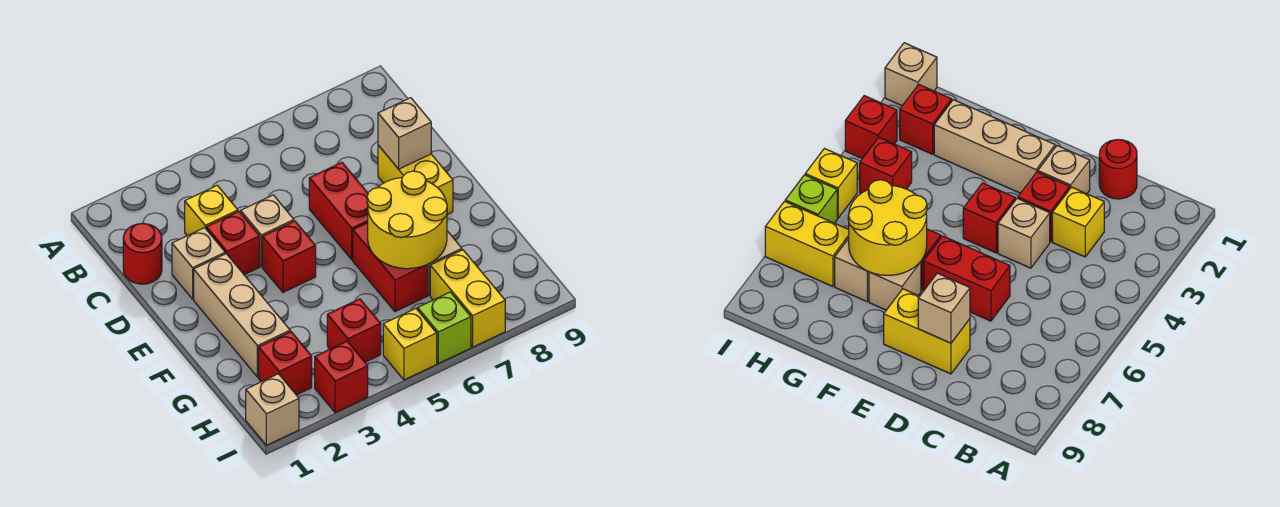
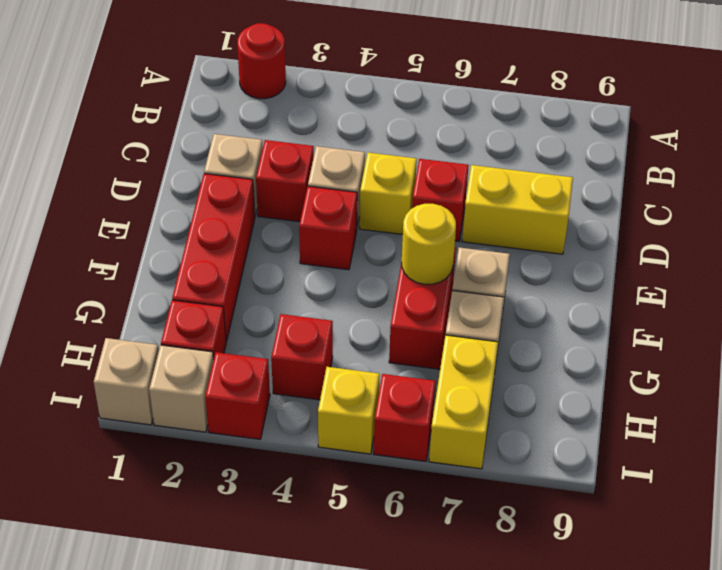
red 1x1 round brick [123,223,162,284] -> red 1x1 round brick moved to [237,23,286,99]
yellow 1x1 brick [185,185,238,236] -> yellow 1x1 brick moved to [360,153,417,235]
red 1x2 brick [309,162,368,260] -> red 1x1 brick [412,159,469,241]
yellow 1x2 brick [378,145,453,214] -> yellow 1x2 brick turned to [462,165,573,254]
tan 1x1 brick [378,98,431,169] -> tan 1x1 brick moved to [149,345,214,432]
tan 1x3 brick [194,254,290,377] -> red 1x3 brick [172,174,255,342]
yellow 2x2 round brick [367,171,447,269] -> yellow 1x1 round brick [402,204,456,284]
lime 1x1 brick [418,292,471,363] -> red 1x1 brick [374,374,436,461]

